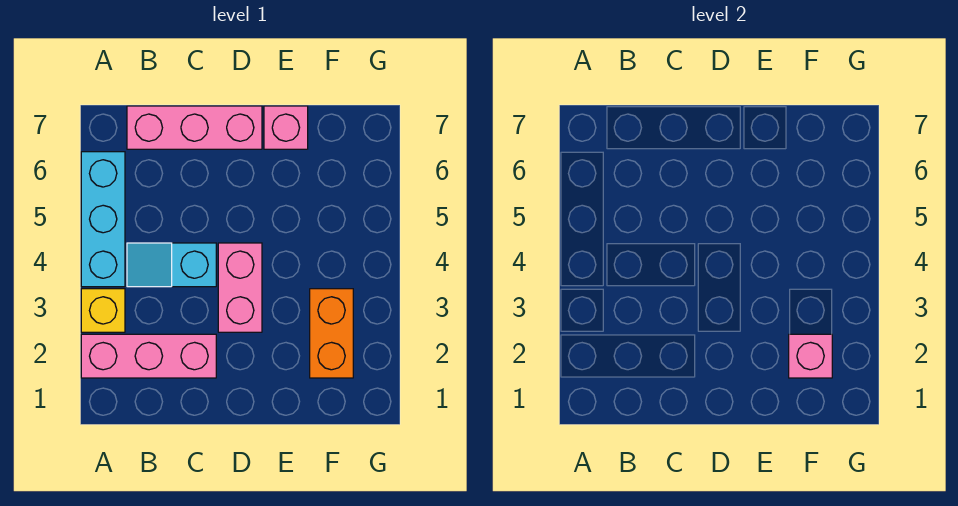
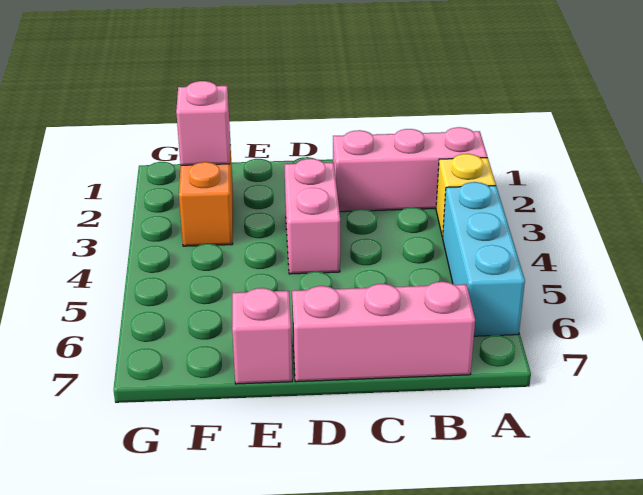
cyan 1x2 slope [127,243,216,287] -> none

